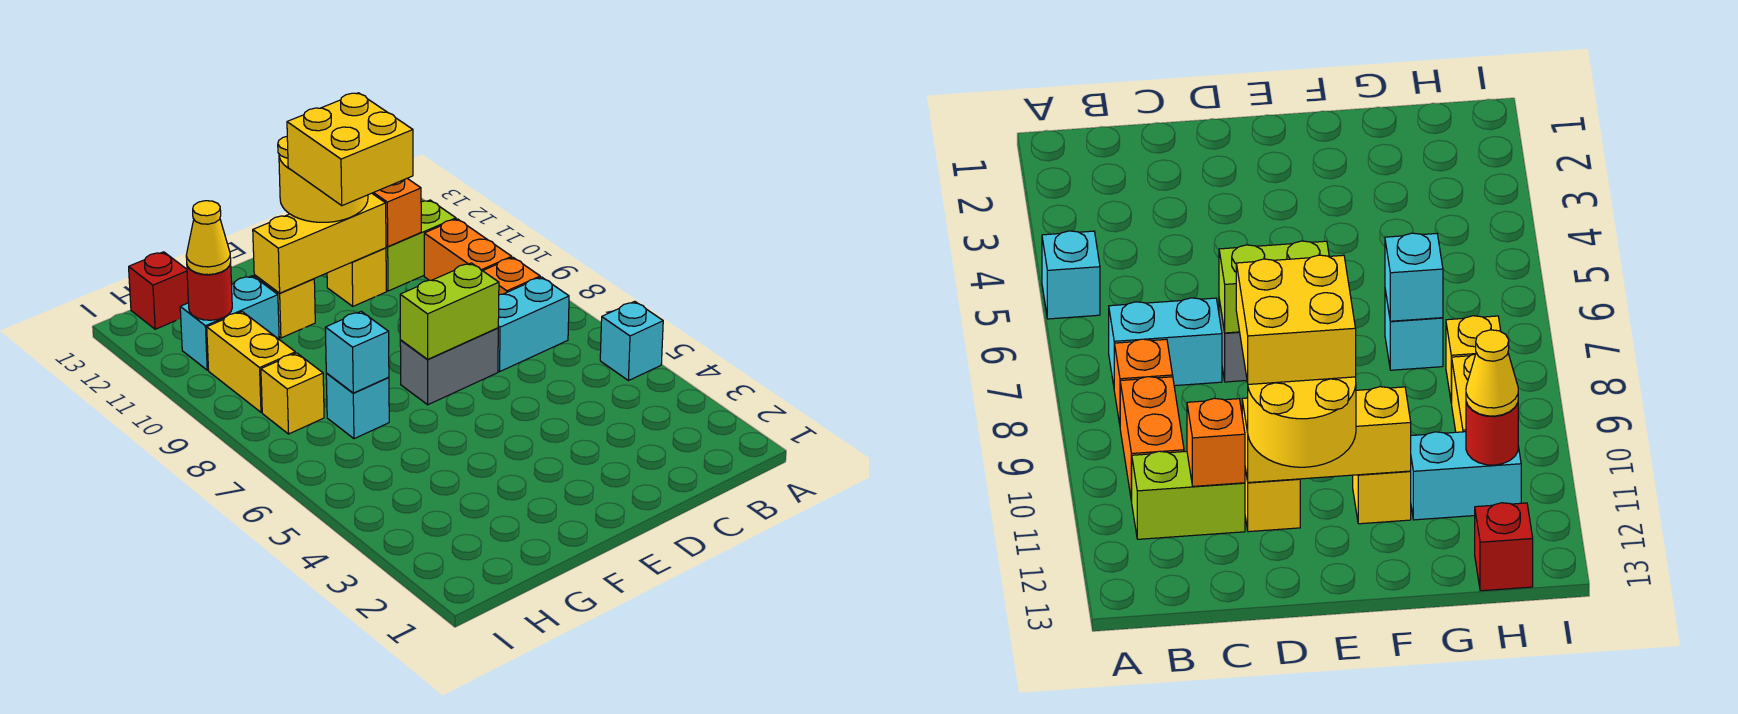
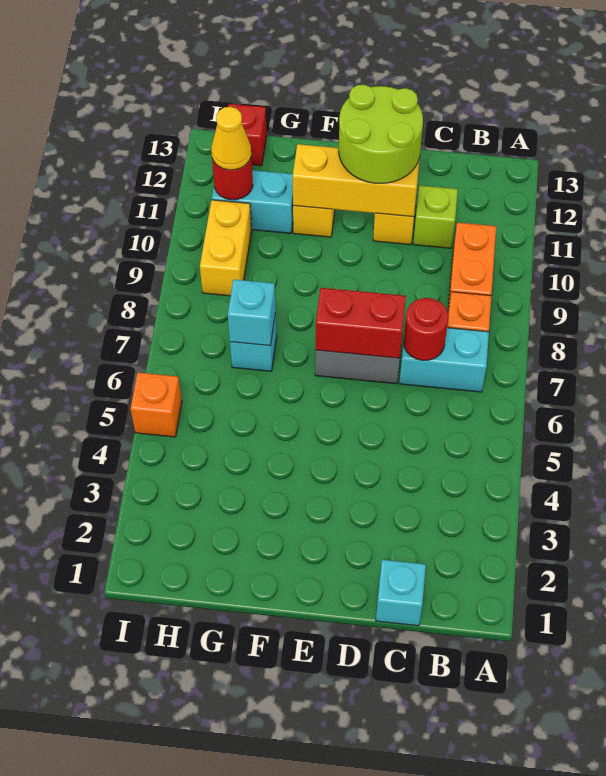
cyan 1x1 brick [600,301,663,381] -> cyan 1x1 brick moved to [376,560,426,626]
lime 1x2 brick [386,200,456,291] -> lime 1x1 brick [413,185,458,248]
none -> red 1x1 round brick [404,298,448,360]
orange 1x1 brick [372,178,421,247] -> orange 1x1 brick moved to [131,373,182,437]
lime 1x2 brick [400,263,499,360] -> red 1x2 brick [316,288,406,358]
yellow 2x2 brick [287,93,413,206] -> none
yellow 2x2 round brick [278,137,368,222] -> lime 2x2 round brick [339,85,423,183]
yellow 1x1 brick [261,353,324,434] -> none

